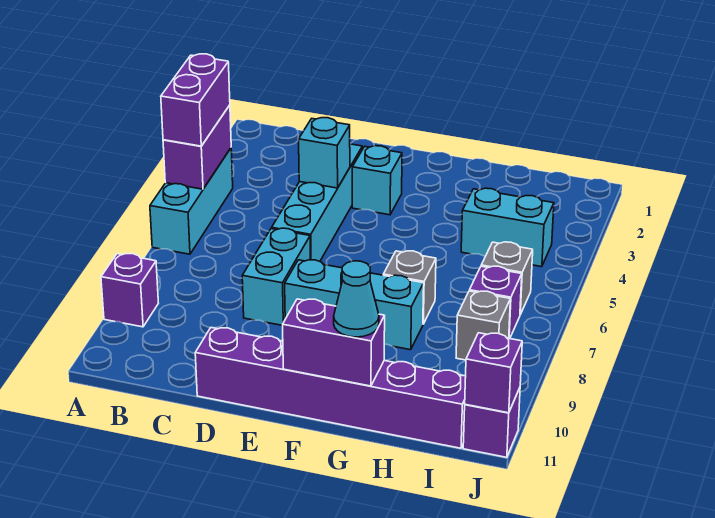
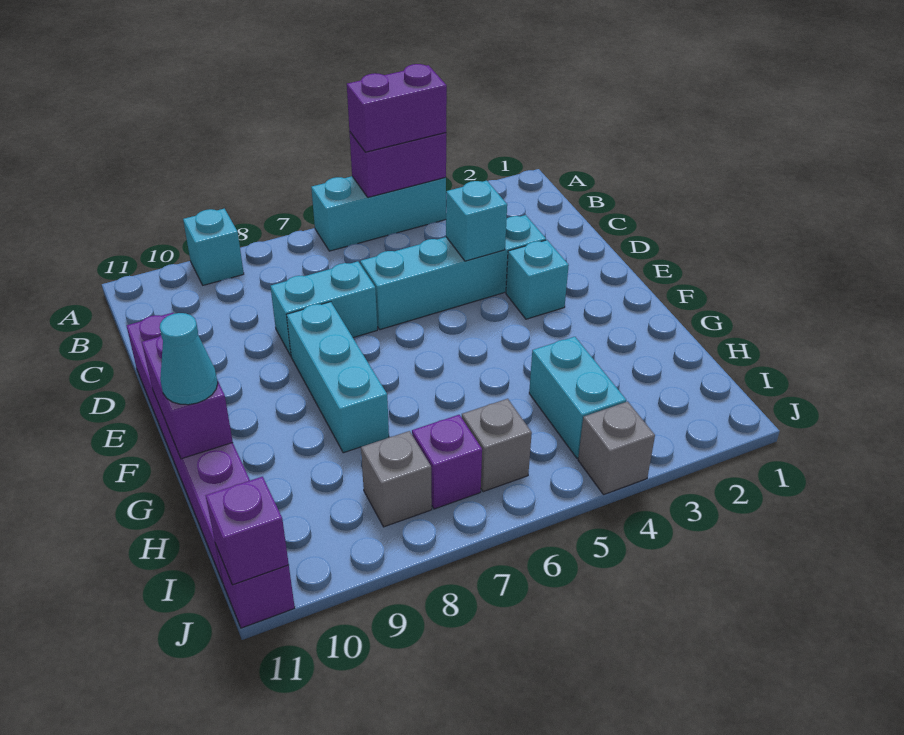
purple 1x1 brick [101,254,158,327] -> cyan 1x1 brick [183,209,244,285]
grey 1x1 brick [383,251,436,324] -> grey 1x1 brick moved to [578,401,655,494]

